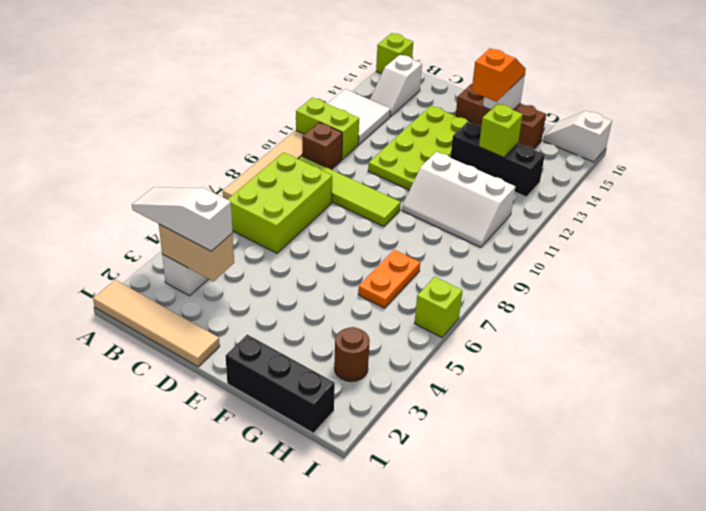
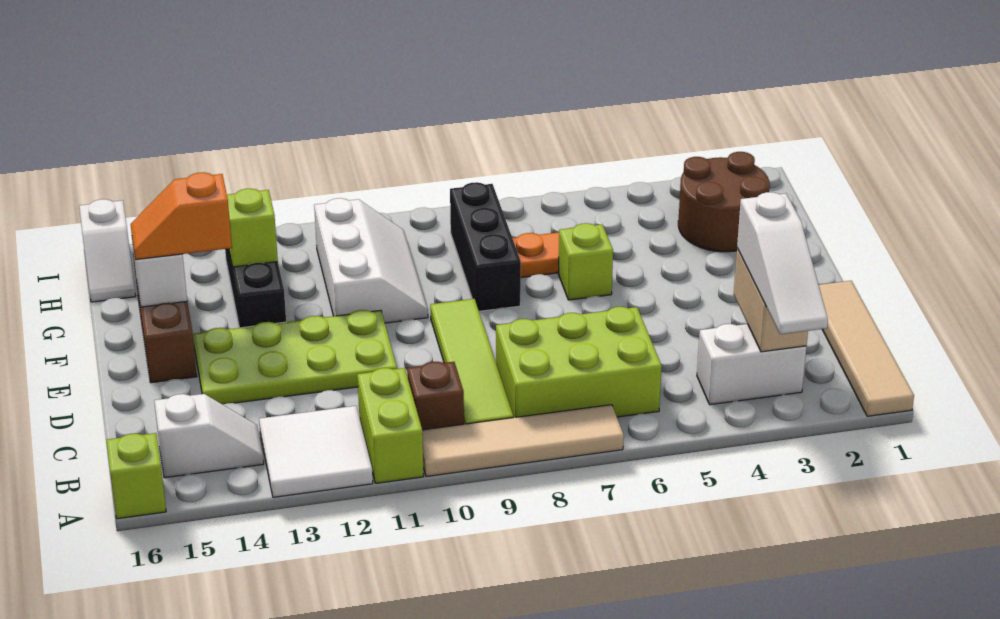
black 1x3 brick [226,335,335,433] -> black 1x3 brick moved to [450,182,521,311]
brown 1x1 round brick [334,327,370,382] -> brown 2x2 round brick [678,152,770,252]
lime 1x1 brick [415,277,463,337] -> lime 1x1 brick moved to [558,223,613,300]

